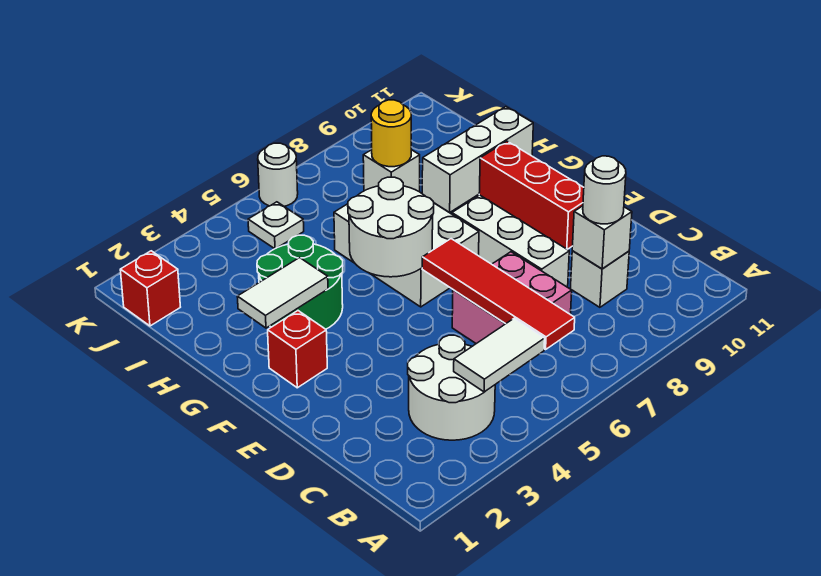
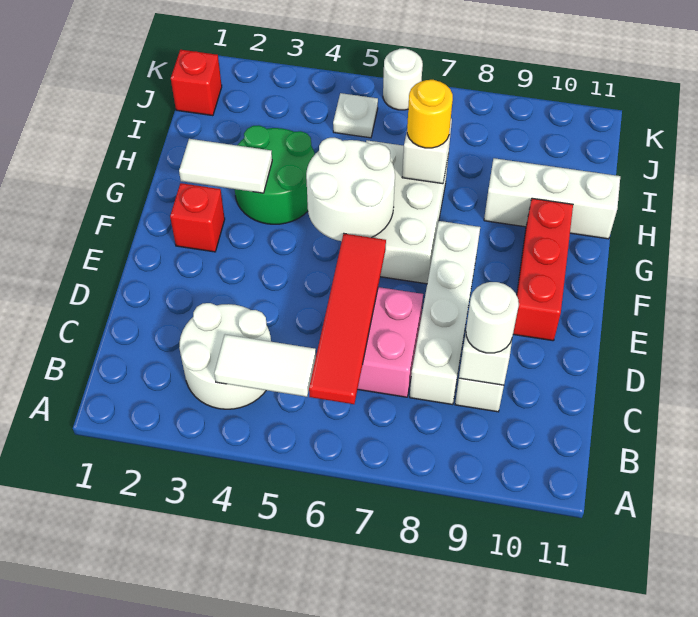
white 1x3 brick [452,195,569,287] -> white 1x4 brick [410,221,480,405]

